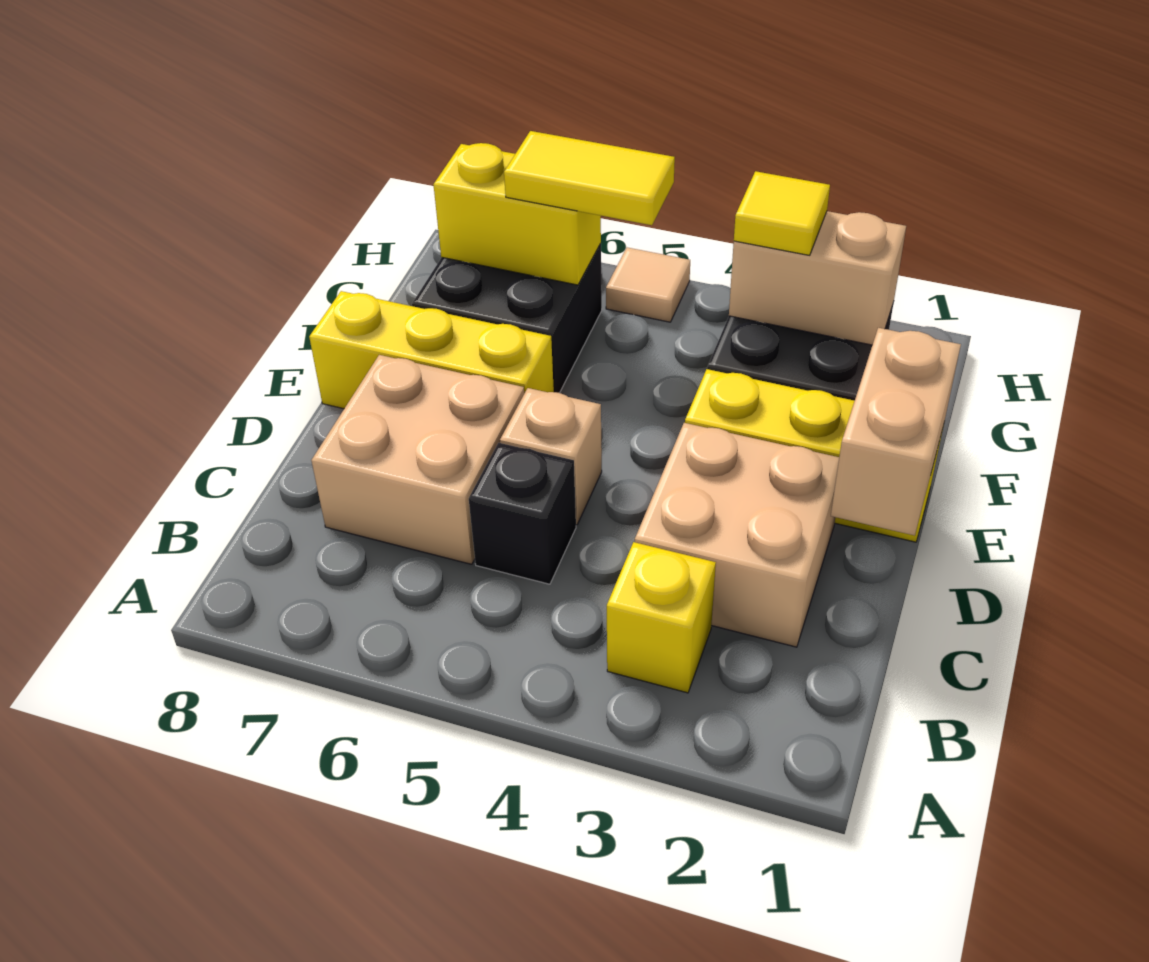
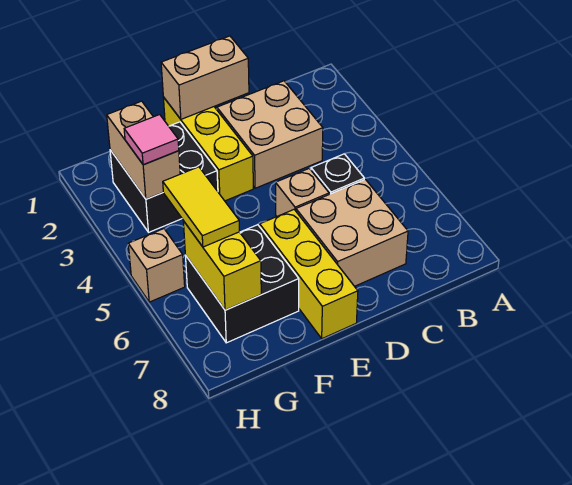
yellow 1x1 brick [607,542,716,693] -> none
yellow 1x1 tile [734,171,830,255] -> pink 1x1 tile [124,115,179,165]
tan 1x1 tile [606,247,690,322] -> tan 1x1 brick [128,229,185,302]

